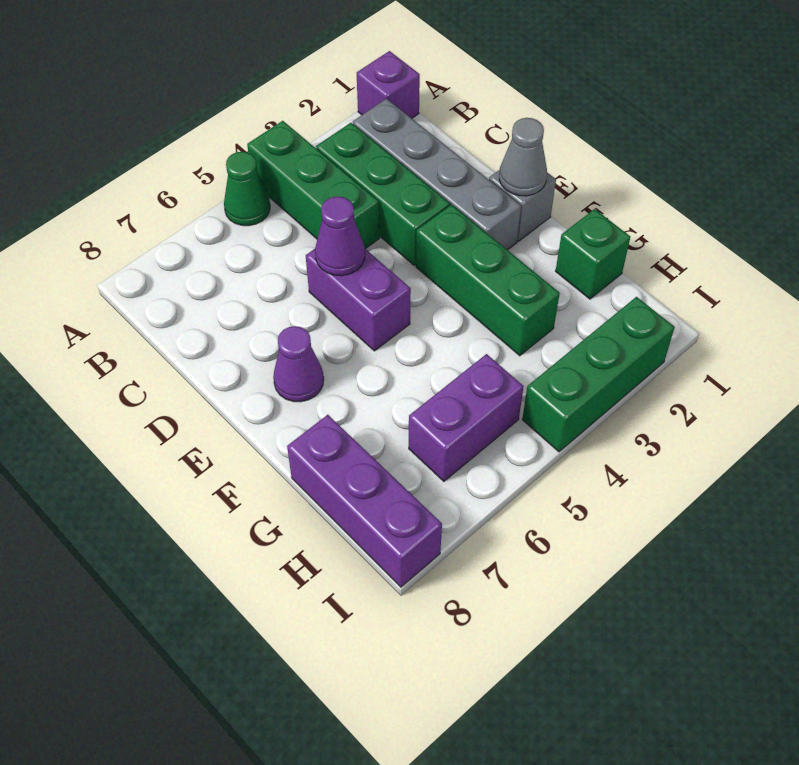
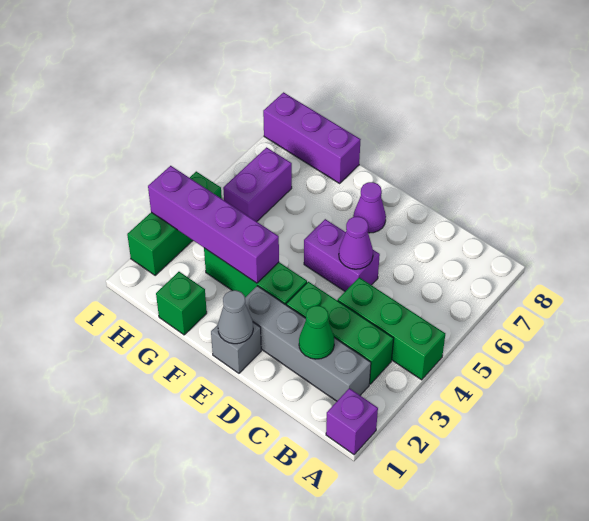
green 1x1 cone [224,152,270,226] -> green 1x1 cone moved to [299,306,334,359]
none -> purple 1x4 brick [148,166,279,283]

